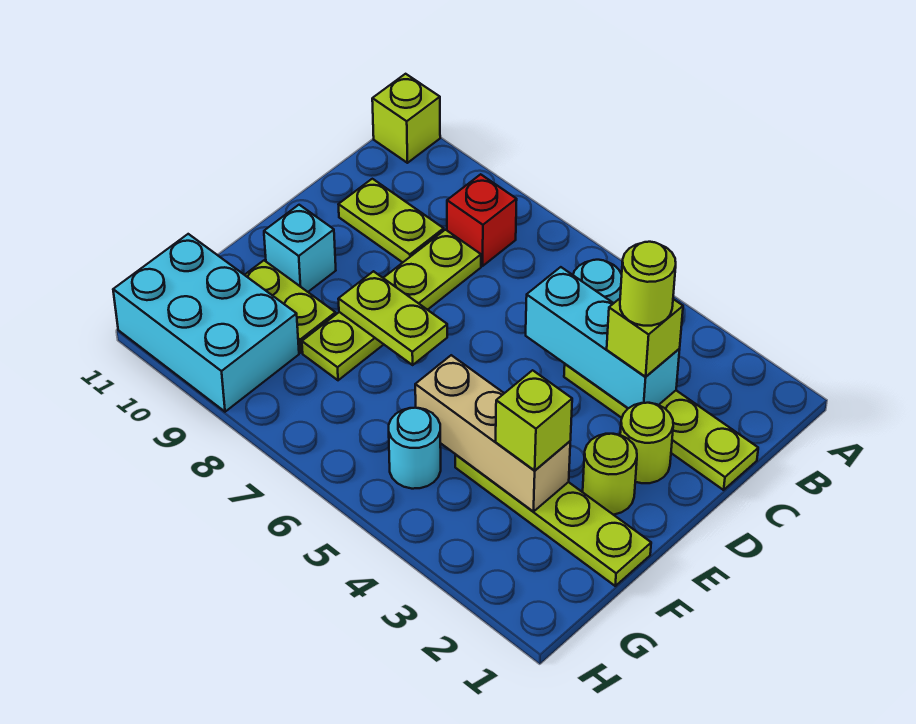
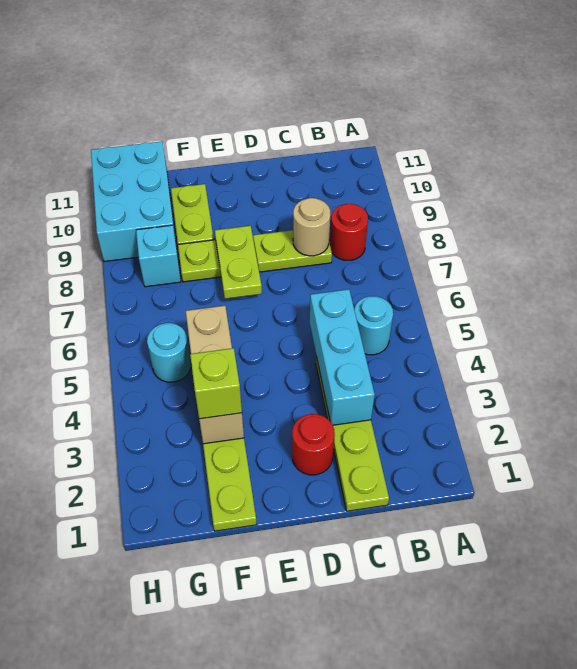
lime 1x1 brick [372,74,440,163] -> none
red 1x1 brick [447,174,517,266] -> red 1x1 round brick [330,204,368,260]
lime 1x1 brick [607,299,683,377] -> none
lime 1x1 round brick [620,242,676,326] -> none
none -> tan 1x1 round brick [293,198,330,256]
lime 1x2 plate [338,179,444,262] -> none
lime 1x1 round brick [620,403,673,483] -> red 1x1 round brick [292,414,335,475]
lime 1x1 round brick [583,434,637,515] -> none
cyan 1x1 brick [264,205,336,292] -> cyan 1x1 brick moved to [136,225,181,287]

